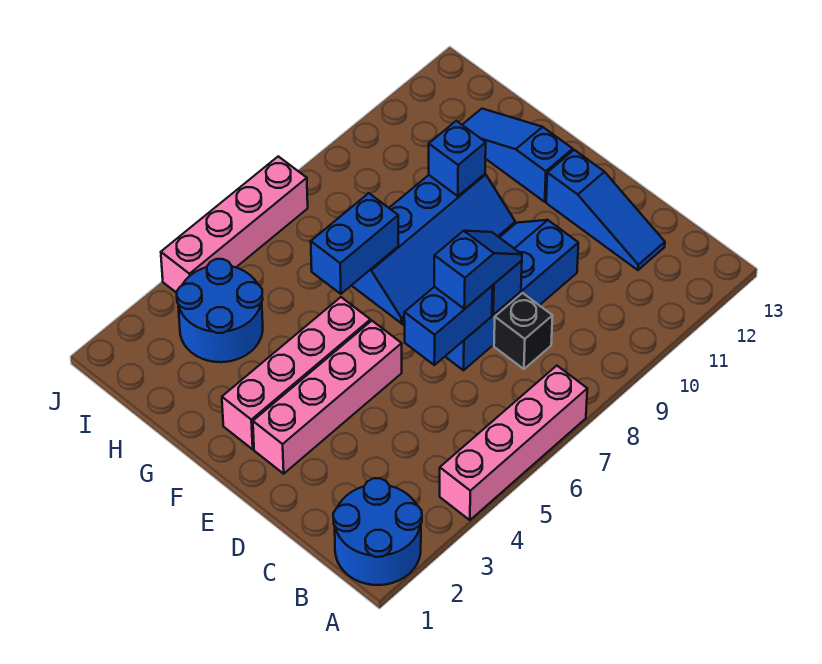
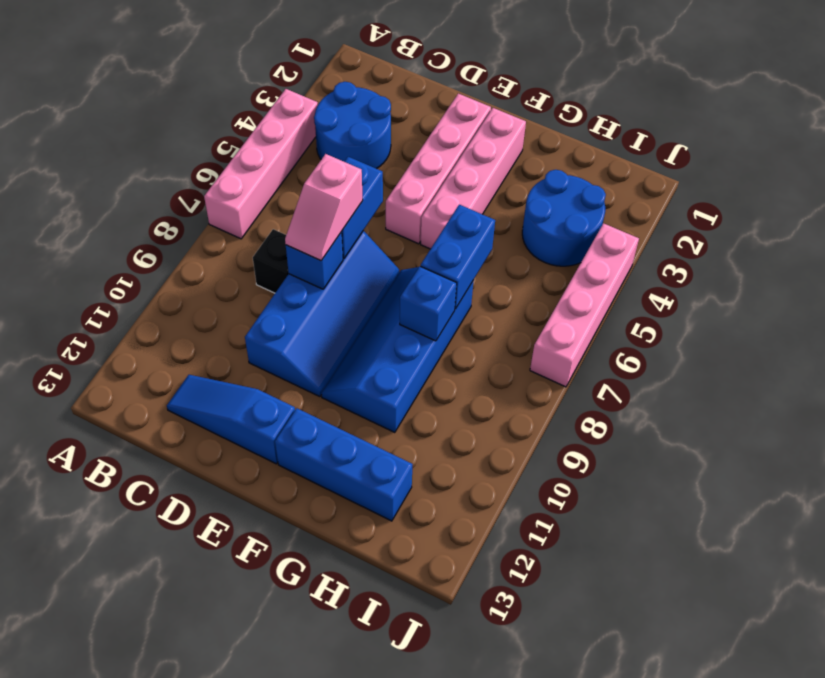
blue 2x2 round brick [333,478,422,585] -> blue 2x2 round brick moved to [314,82,391,169]
blue 1x2 slope [434,231,522,309] -> pink 1x2 slope [285,154,363,261]
blue 1x3 slope [462,109,573,202] -> blue 1x3 brick [275,408,413,521]
blue 1x1 brick [429,121,486,196] -> blue 1x1 brick moved to [400,266,457,341]

